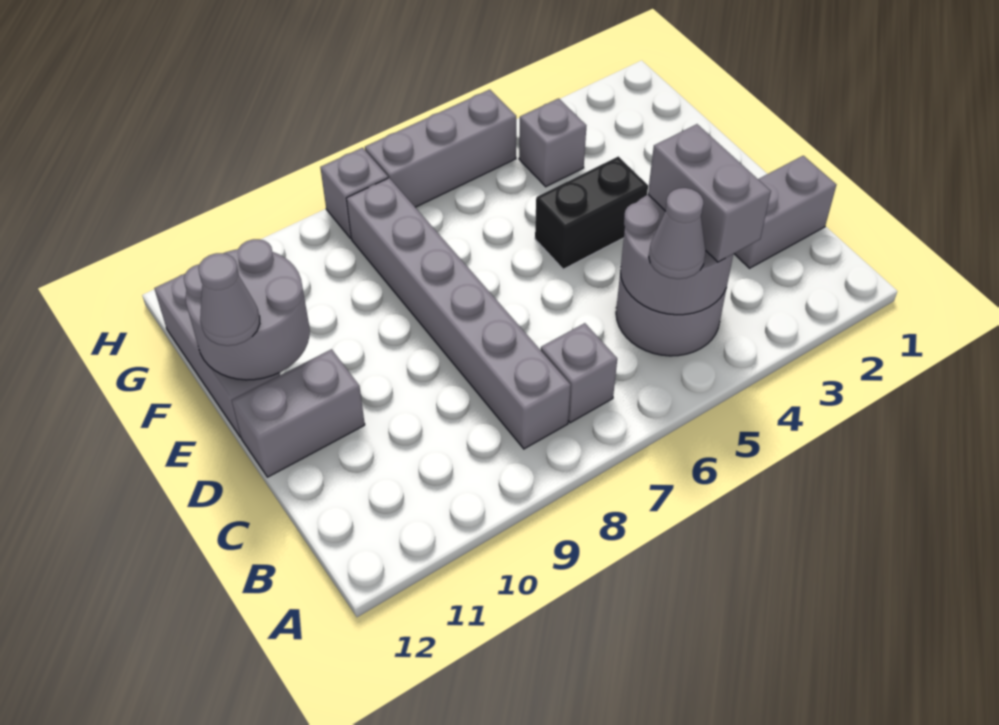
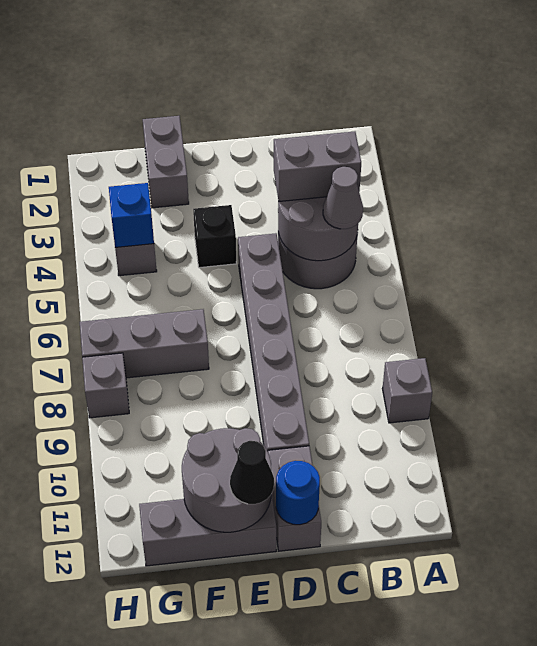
grey 1x1 brick [541,323,617,423] -> grey 1x1 brick moved to [382,358,432,423]
grey 1x6 brick [346,178,571,449] -> grey 1x6 brick turned to [238,233,309,451]
grey 1x2 brick [734,156,836,268] -> grey 1x2 brick moved to [143,116,189,208]
none -> blue 1x1 round brick [276,461,320,525]
black 1x2 brick [535,156,648,269] -> black 1x1 brick [193,205,236,268]
grey 1x1 cone [198,253,260,346] -> black 1x1 cone [230,441,274,504]
none -> blue 1x1 brick [109,183,154,247]
grey 1x3 brick [365,90,516,207] -> grey 1x3 brick turned to [80,309,209,378]

